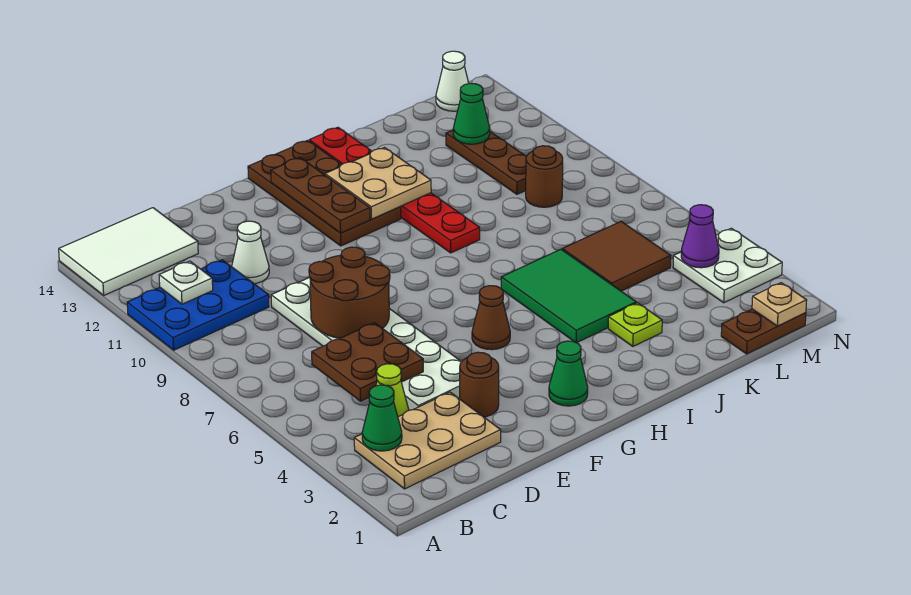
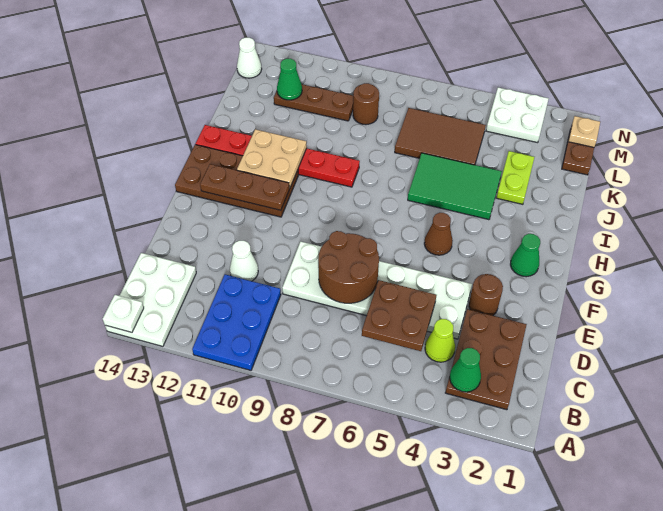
white 2x3 tile [59,208,198,295] -> white 2x3 plate [105,253,196,346]
tan 2x3 plate [354,392,501,489] -> brown 2x3 plate [445,309,527,410]
white 1x1 plate [159,261,213,304] -> white 1x1 plate moved to [103,295,144,332]
lime 1x1 plate [608,303,662,346] -> lime 1x2 plate [497,151,534,204]
brown 2x2 tile [562,222,671,291] -> brown 2x3 tile [395,108,486,165]
purple 1x1 cone [681,205,719,268] -> none

